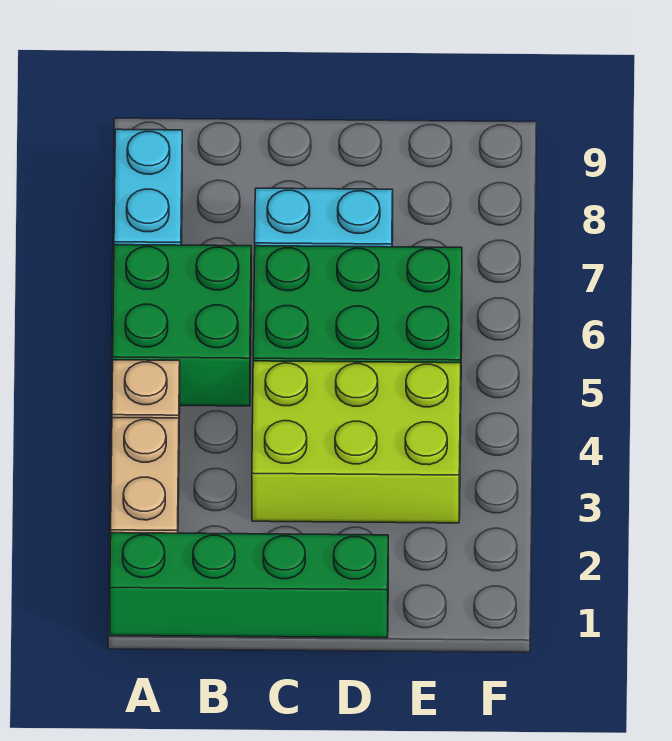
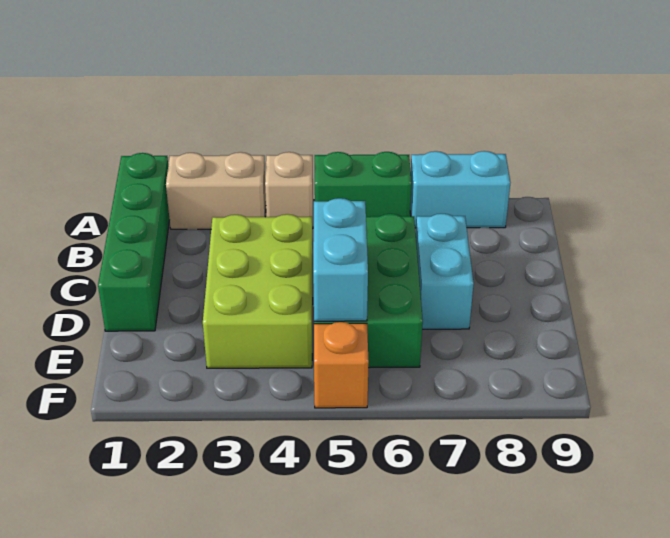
green 2x2 brick [113,245,251,406] -> green 1x2 brick [315,152,411,217]
none -> cyan 1x2 brick [313,198,368,321]
none -> orange 1x1 brick [314,322,369,408]

